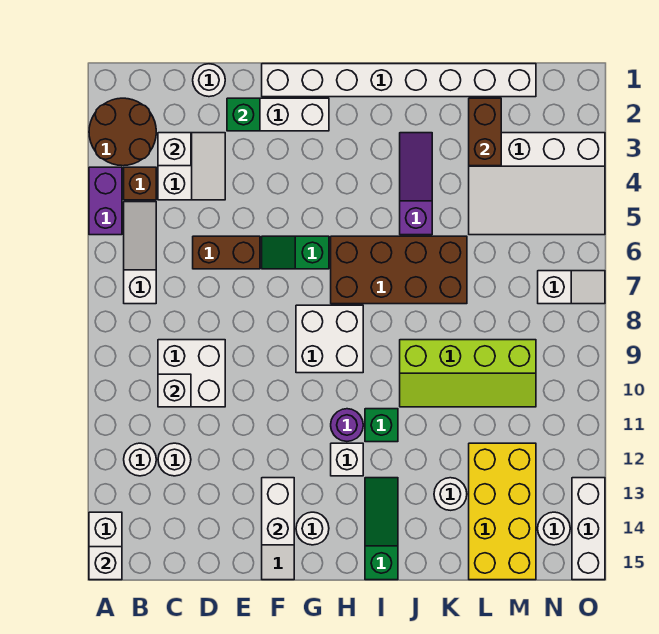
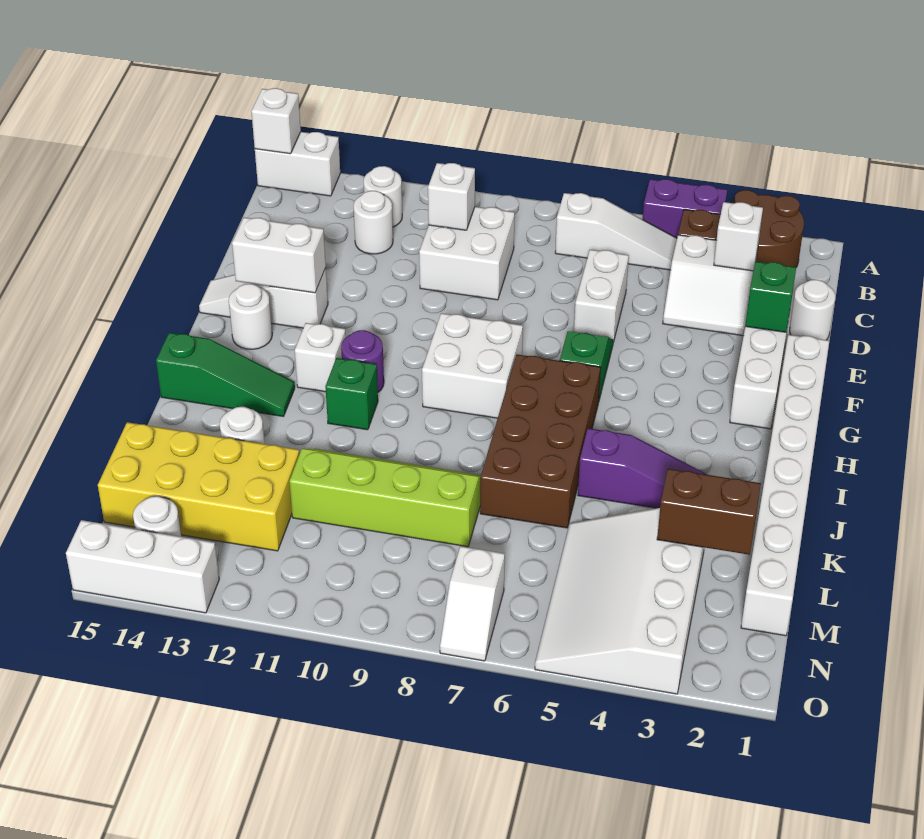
brown 1x2 brick [193,236,260,269] -> white 1x2 brick [574,250,629,343]
lime 2x4 slope [400,340,536,407] -> lime 2x4 slope turned to [289,449,481,547]

